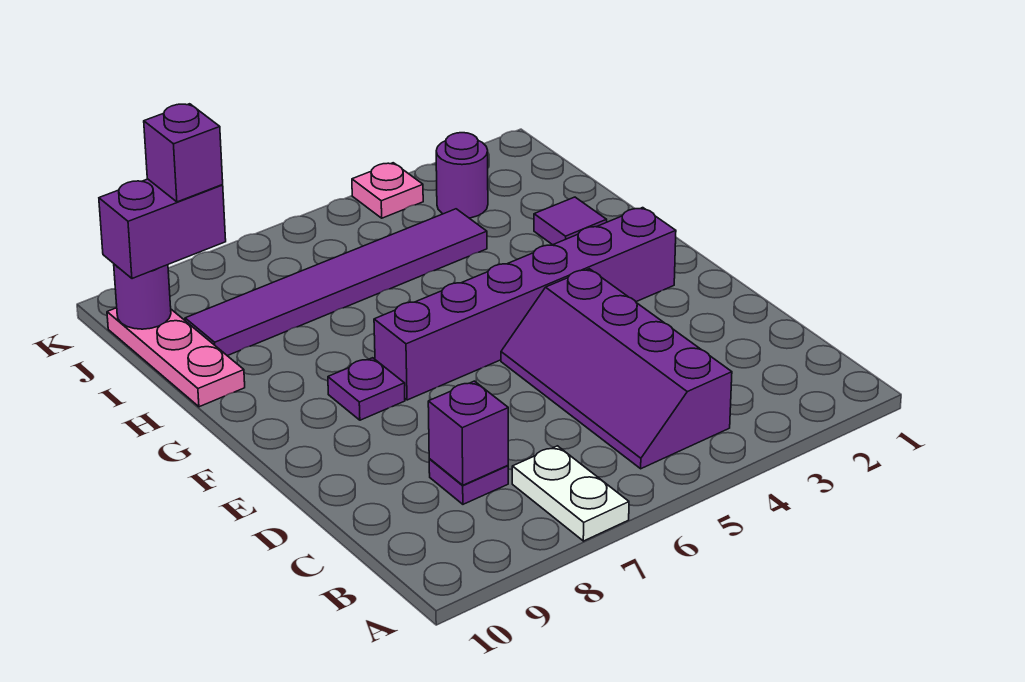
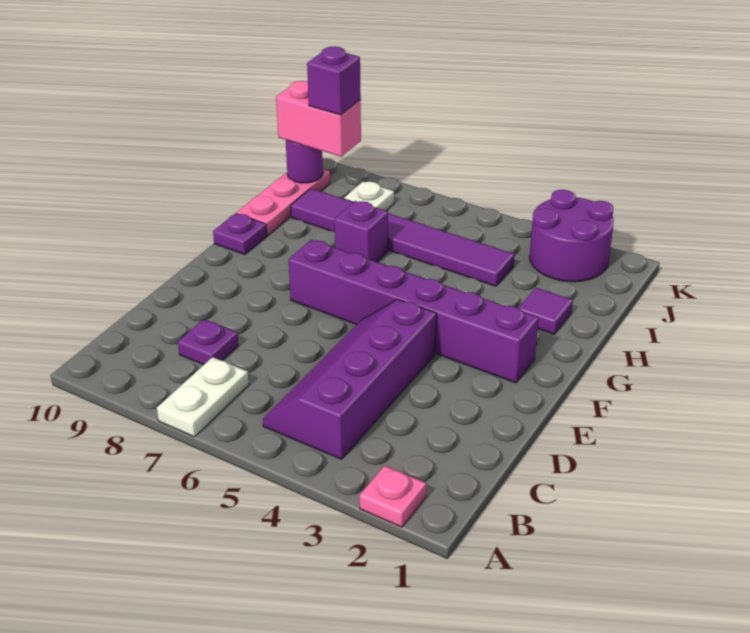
purple 1x1 brick [428,381,508,485] -> purple 1x1 brick moved to [335,201,388,262]
purple 1x1 plate [328,358,405,420] -> purple 1x1 plate moved to [213,213,267,255]
purple 1x1 round brick [436,133,488,218] -> purple 2x2 round brick [529,190,614,282]
none -> white 1x1 plate [344,182,394,211]
purple 1x2 brick [99,179,226,279] -> pink 1x2 brick [276,81,361,157]
pink 1x1 plate [352,163,423,218] -> pink 1x1 plate moved to [360,466,426,527]

